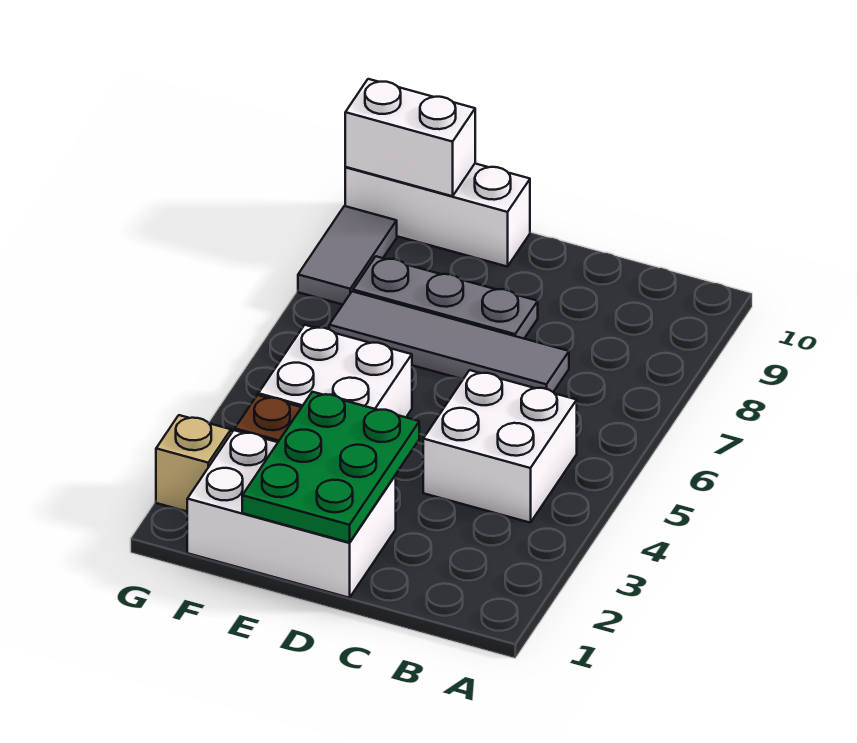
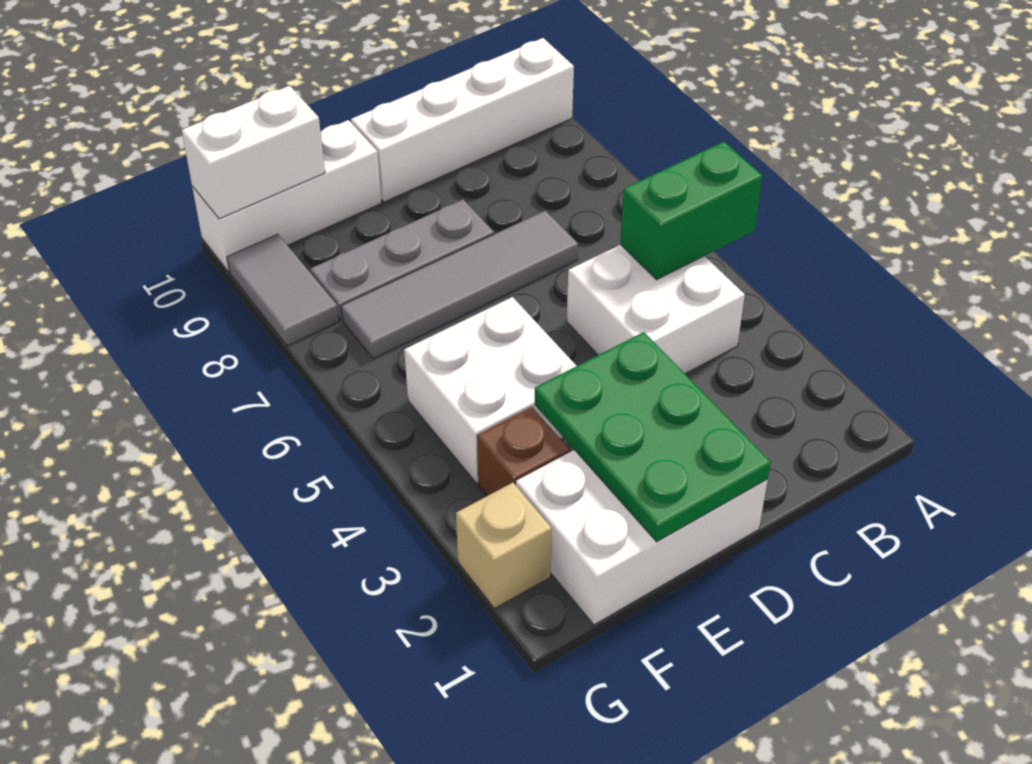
none -> green 1x2 brick [620,142,762,280]
none -> white 1x4 brick [351,38,574,202]

